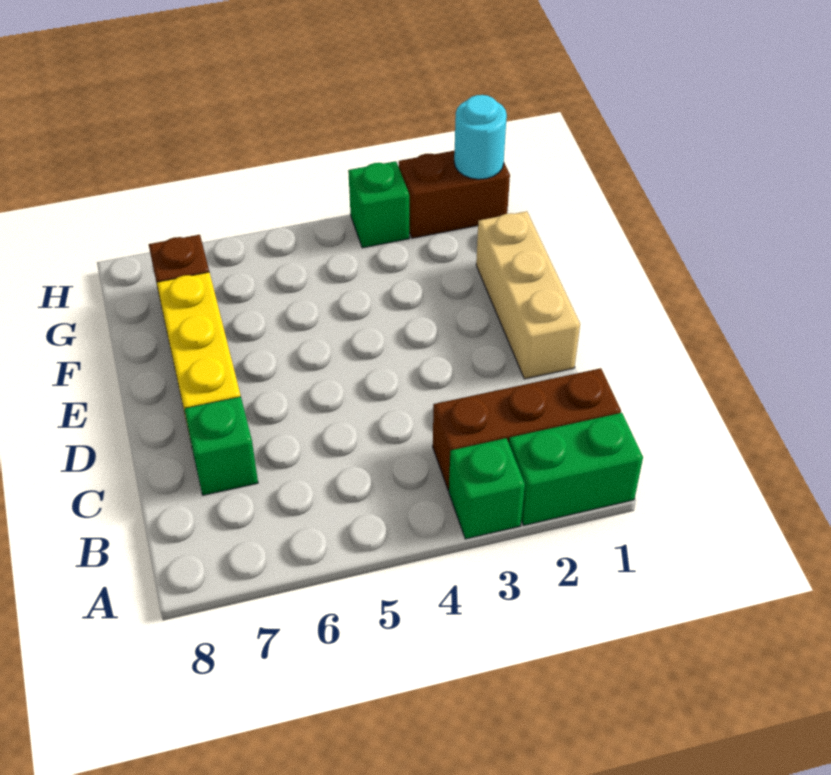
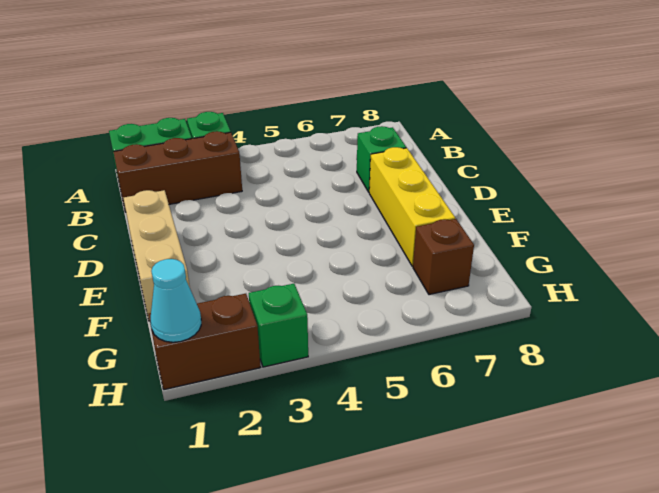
cyan 1x1 round brick [454,95,507,179] -> cyan 1x1 cone [150,259,201,342]

